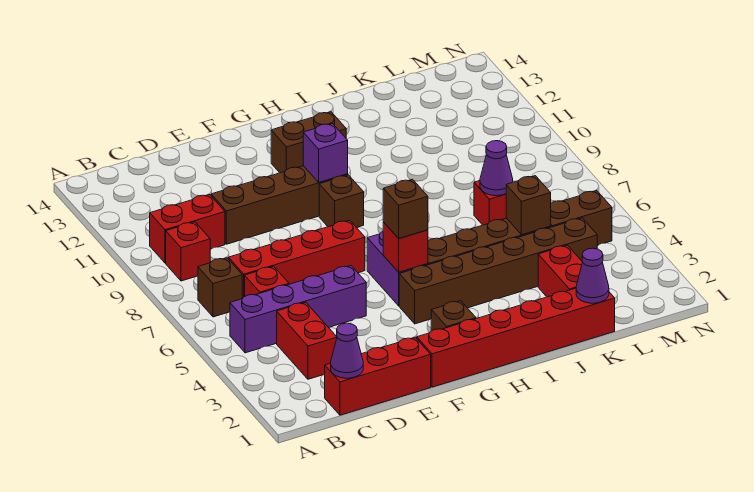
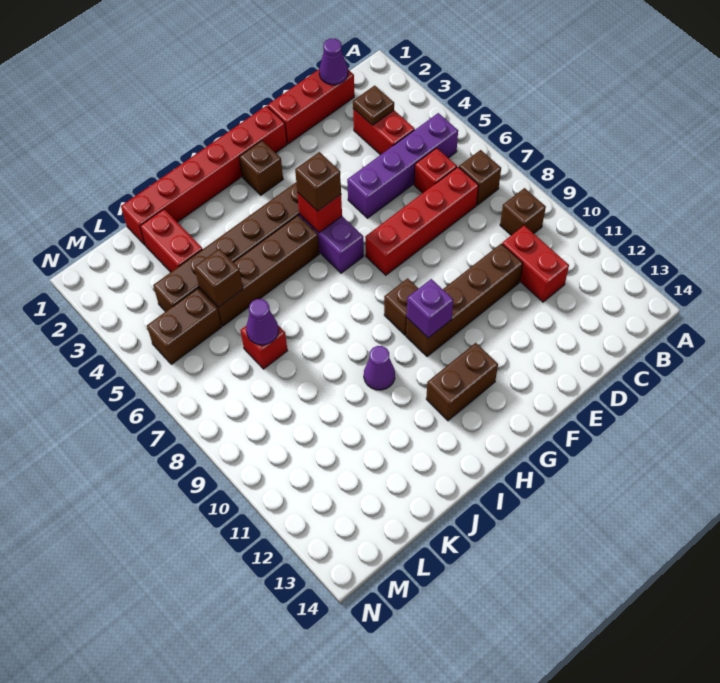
red 1x1 brick [166,222,210,281] -> brown 1x1 brick [500,188,546,235]
red 1x2 brick [150,195,225,263] -> red 1x2 brick turned to [502,225,569,302]
none -> brown 1x1 plate [353,86,394,125]
purple 1x1 cone [576,248,609,303] -> purple 1x1 cone moved to [364,346,395,390]

